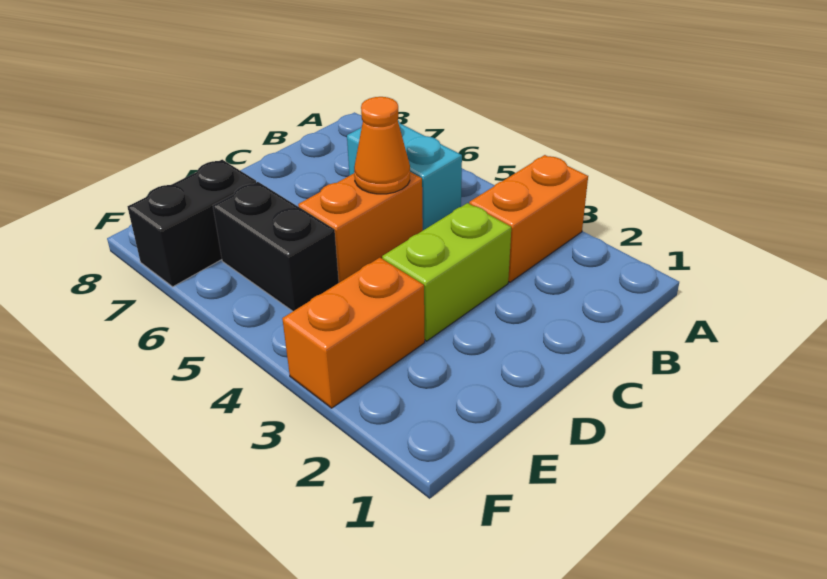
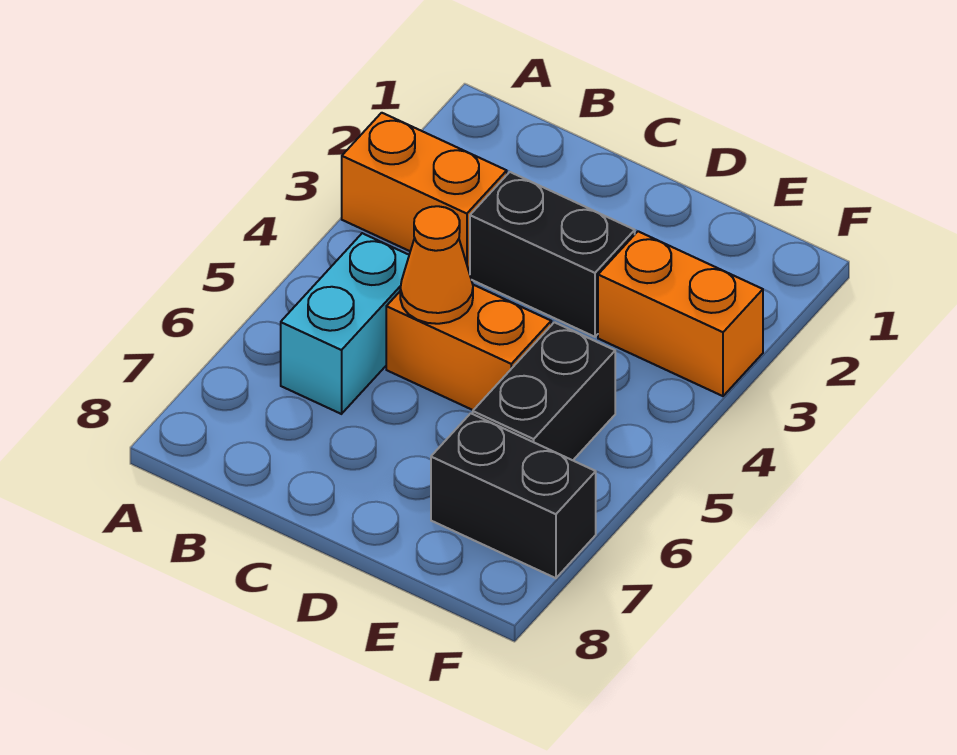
lime 1x2 brick [382,203,511,341] -> black 1x2 brick [470,172,635,337]

